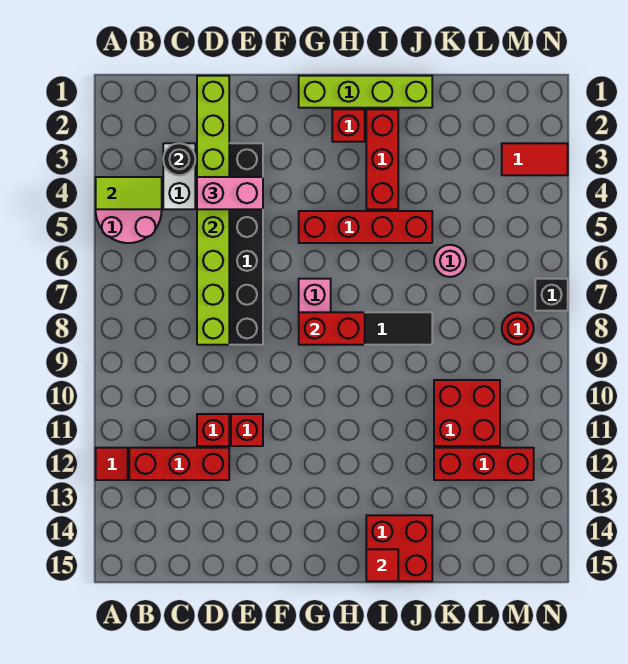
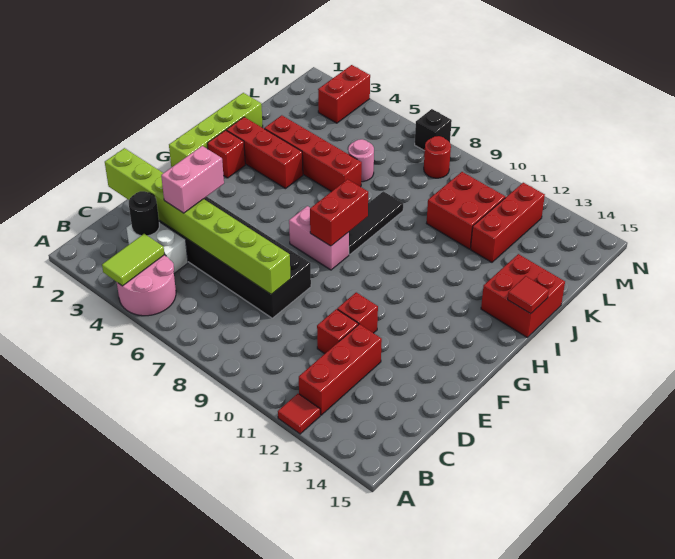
red 1x4 brick [299,211,432,243] -> red 1x4 brick turned to [264,115,362,192]
red 1x2 tile [502,143,568,175] -> red 1x2 brick [318,65,370,123]

